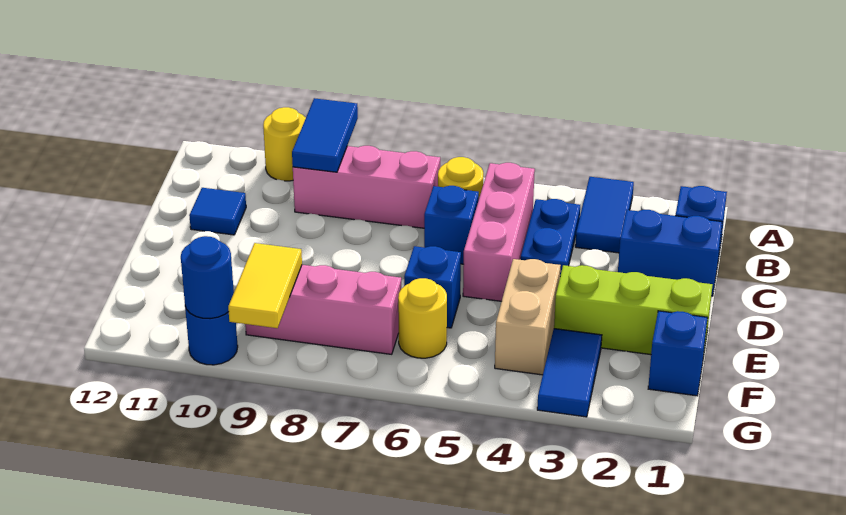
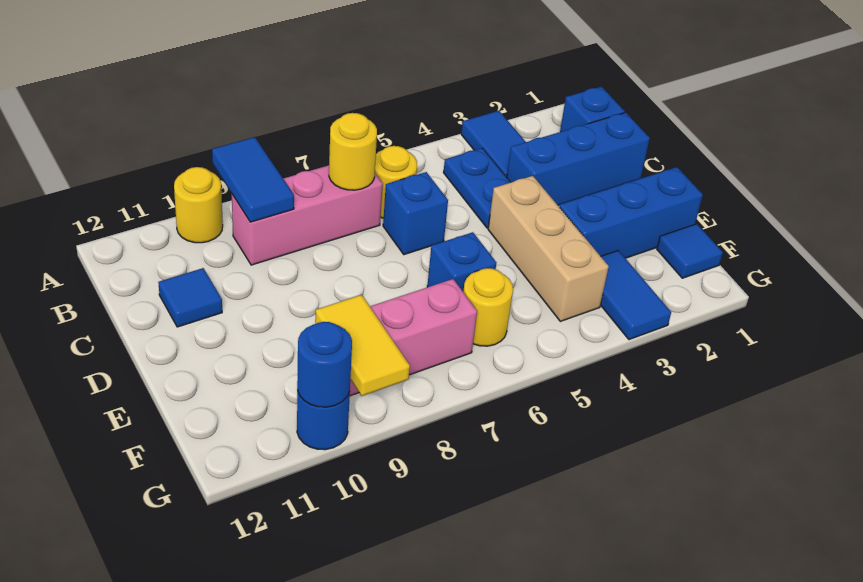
pink 1x3 brick [463,163,535,301] -> none
none -> yellow 1x1 round brick [329,113,377,190]
blue 1x2 brick [618,210,722,296] -> blue 1x3 brick [507,112,650,205]
lime 1x3 brick [554,265,713,357] -> blue 1x3 brick [559,167,703,258]
tan 1x2 brick [495,259,561,375] -> tan 1x3 brick [488,176,609,321]
blue 1x1 brick [648,311,708,396] -> blue 1x1 tile [657,224,723,278]

